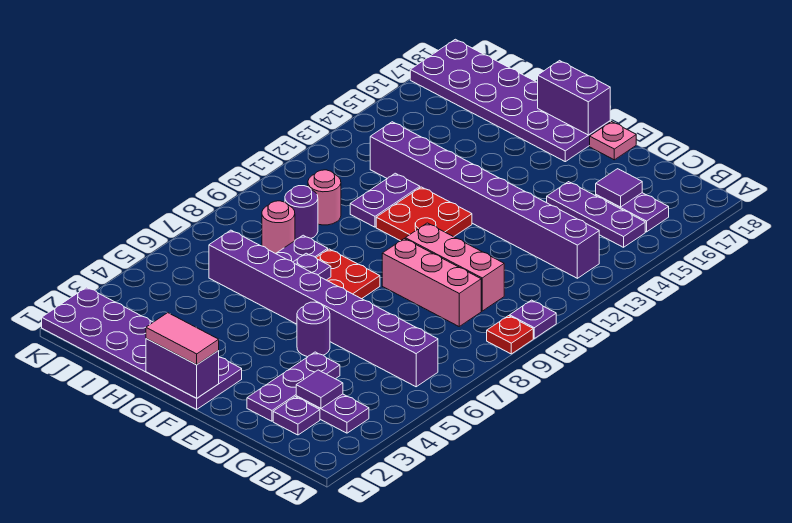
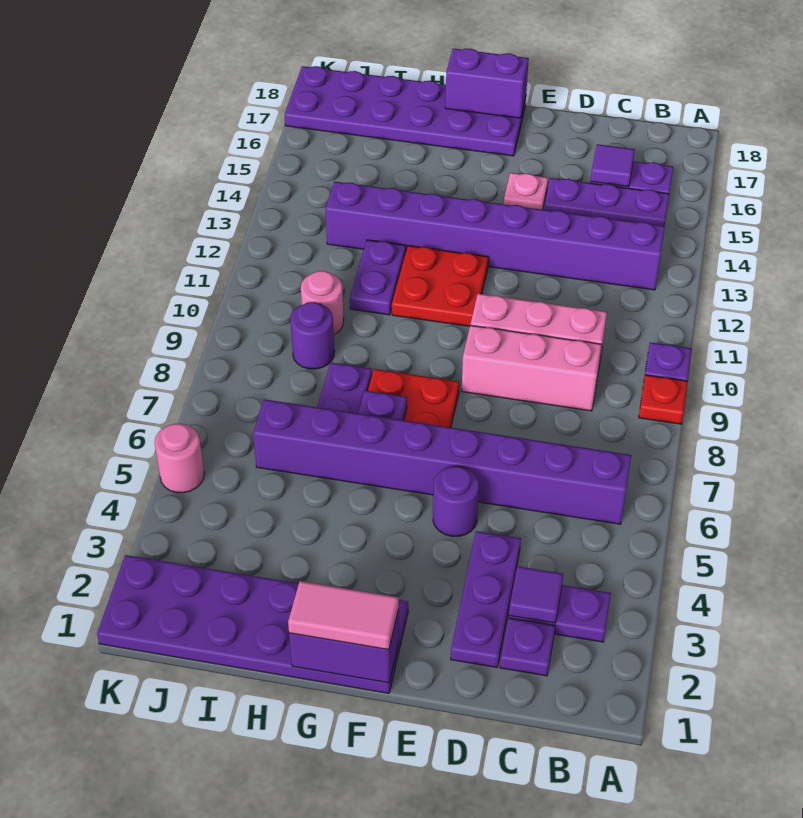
pink 1x1 plate [590,122,636,160] -> pink 1x1 plate moved to [504,173,548,210]
pink 1x1 round brick [262,201,295,254] -> pink 1x1 round brick moved to [155,424,204,493]

